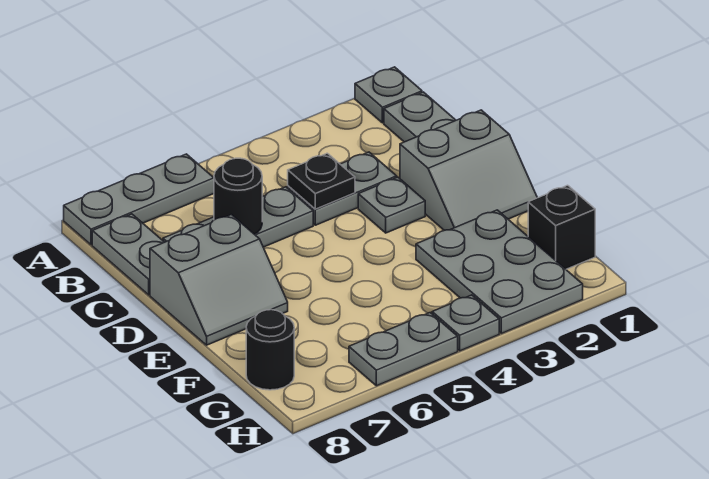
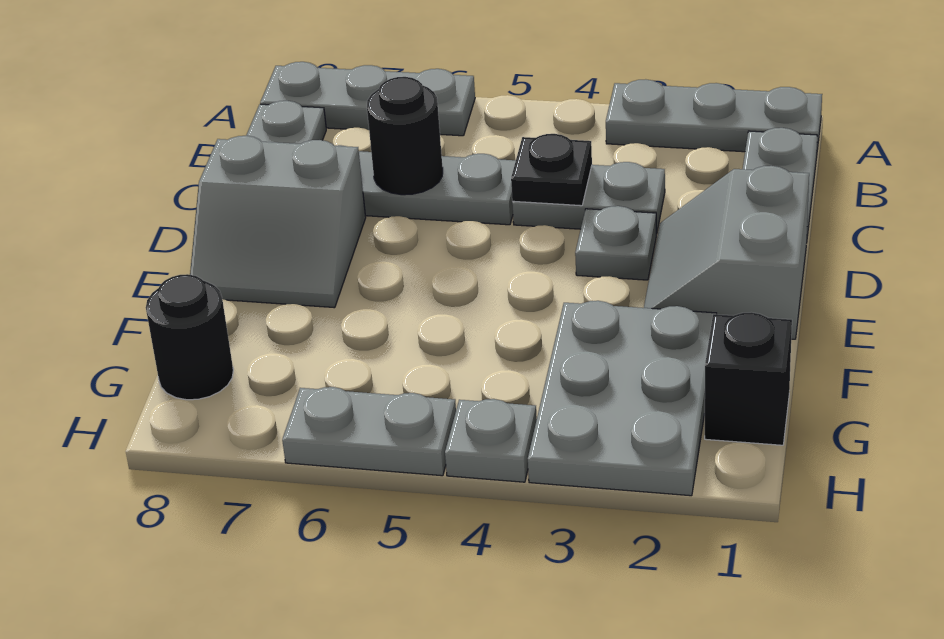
grey 1x1 plate [355,67,422,123] -> grey 1x3 plate [606,79,822,152]
grey 2x2 slope [400,110,537,230] -> grey 2x2 slope turned to [644,166,809,339]

